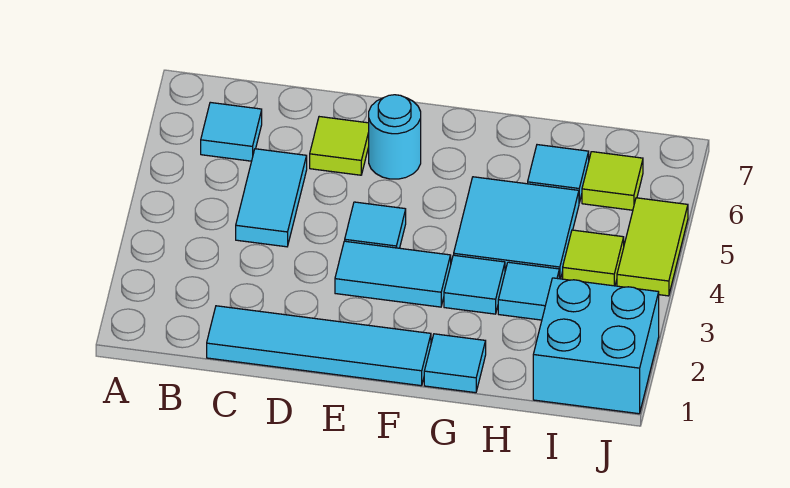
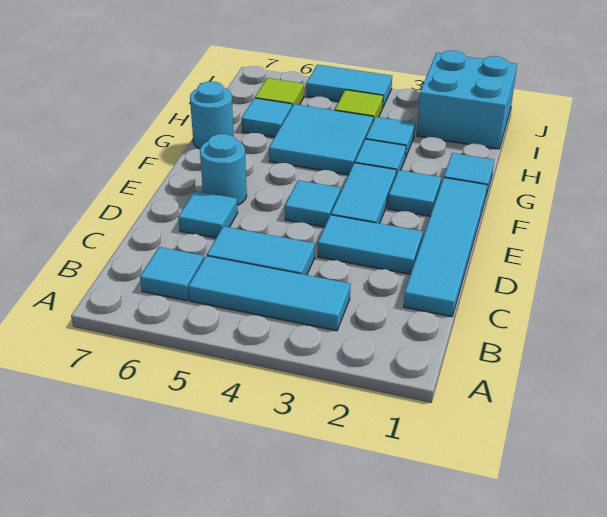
none -> cyan 1x3 tile [188,256,351,331]
none -> cyan 1x2 tile [318,215,423,274]
lime 1x1 tile [310,117,369,175] -> cyan 1x1 tile [178,191,238,238]
none -> cyan 1x1 tile [388,170,441,216]
none -> cyan 1x1 round brick [190,81,234,149]
lime 1x2 tile [617,198,688,296] -> cyan 1x2 tile [306,65,392,107]

